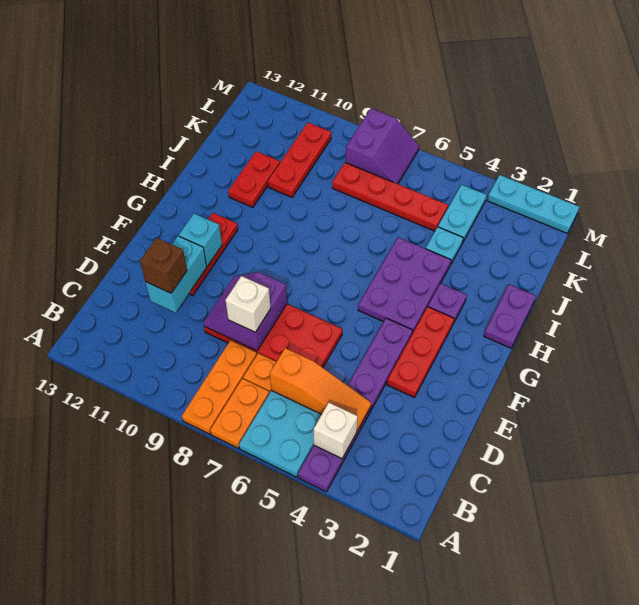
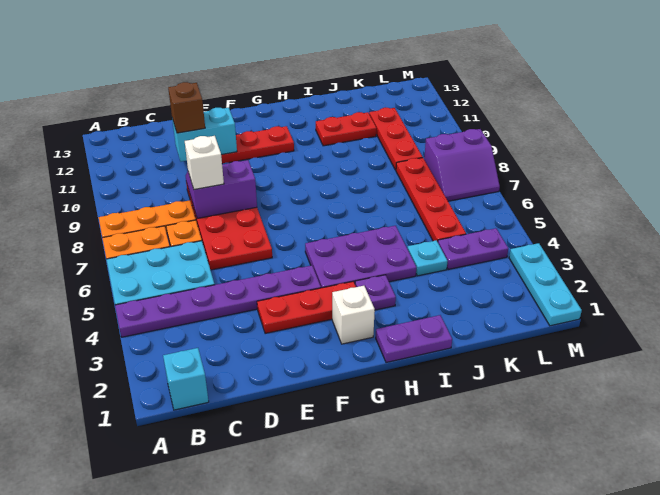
white 1x1 brick [314,403,358,459] -> white 1x1 brick moved to [332,286,375,344]
orange 1x3 slope [270,348,371,431] -> none
cyan 1x1 brick [179,213,222,266] -> cyan 1x1 brick moved to [163,348,209,410]
red 1x3 plate [268,123,331,197] -> red 1x3 plate turned to [369,108,423,170]
cyan 1x2 plate [438,185,487,243] -> purple 1x2 plate [438,228,508,270]

